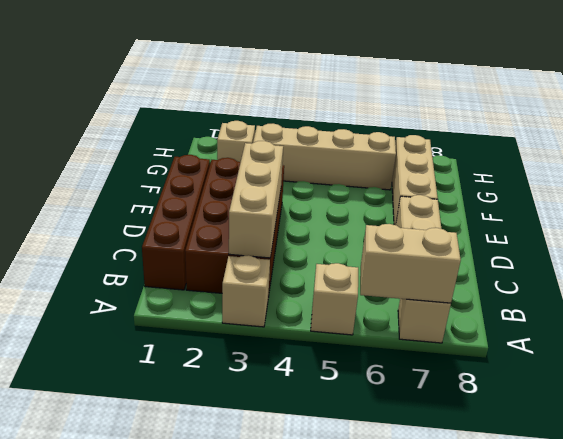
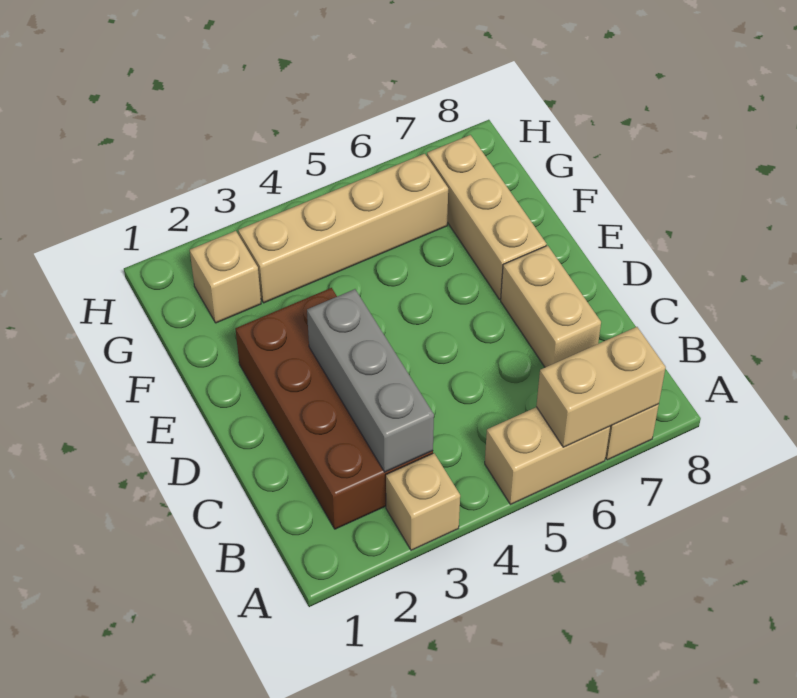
tan 1x1 brick [311,263,358,335] -> tan 1x2 brick [485,407,610,505]
brown 1x4 brick [142,155,210,290] -> none
tan 1x3 brick [229,141,283,258] -> grey 1x3 brick [307,289,434,472]

